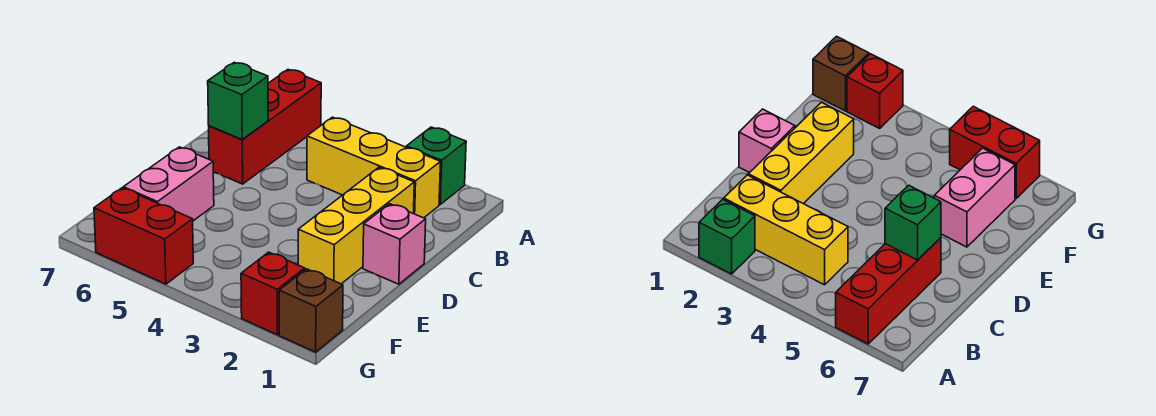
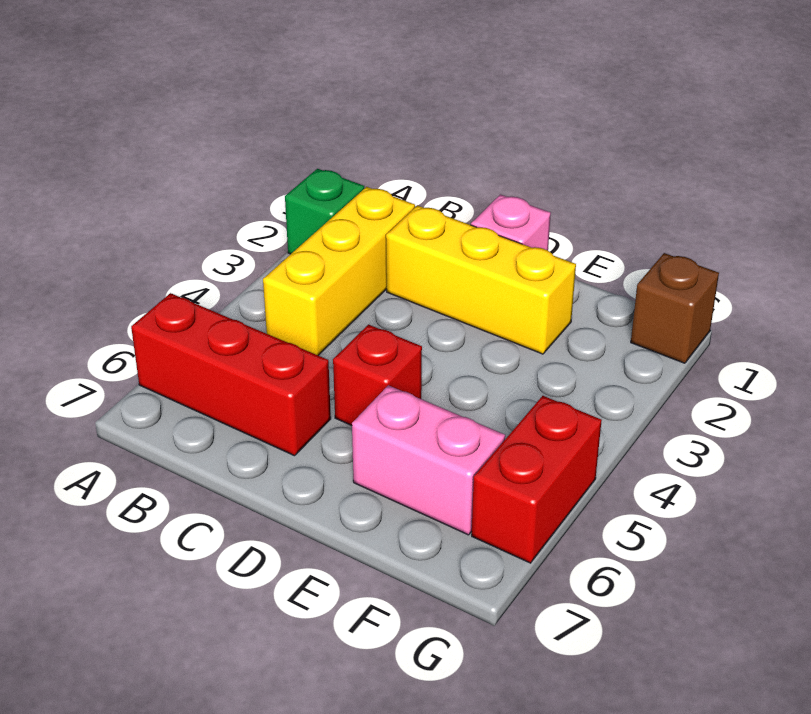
green 1x1 brick [208,63,268,140] -> none
red 1x1 brick [241,252,305,335] -> red 1x1 brick moved to [333,325,422,425]

